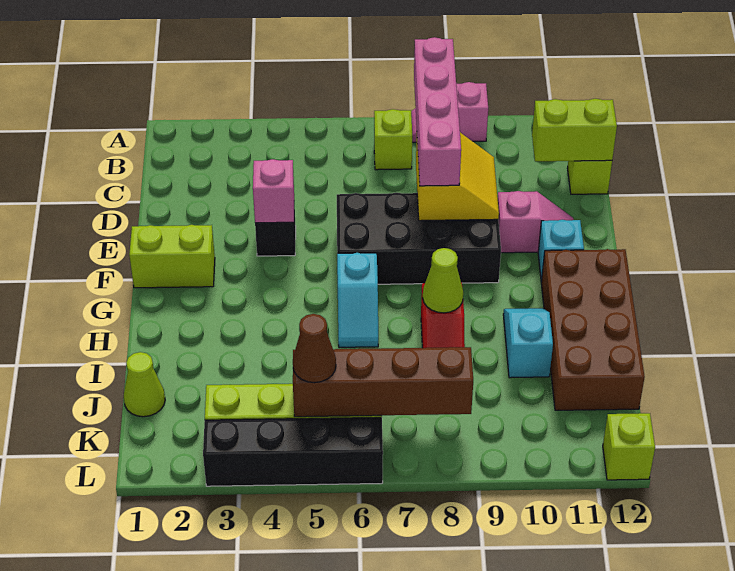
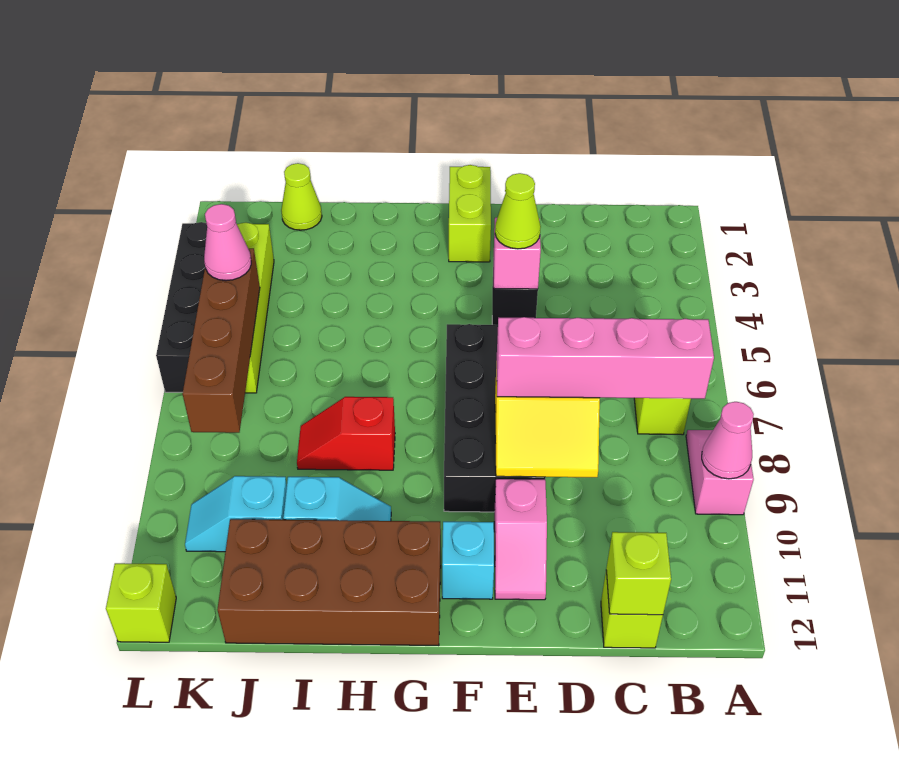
none -> pink 1x1 cone [702,402,754,479]
lime 1x2 brick [532,99,617,161] -> lime 1x1 brick [606,532,671,615]
cyan 1x2 slope [337,253,378,347] -> cyan 1x2 slope moved to [185,476,287,552]
lime 1x1 cone [423,248,463,313] -> lime 1x1 cone moved to [495,173,541,249]
brown 1x1 cone [293,314,336,383] -> pink 1x1 cone [204,204,251,281]

